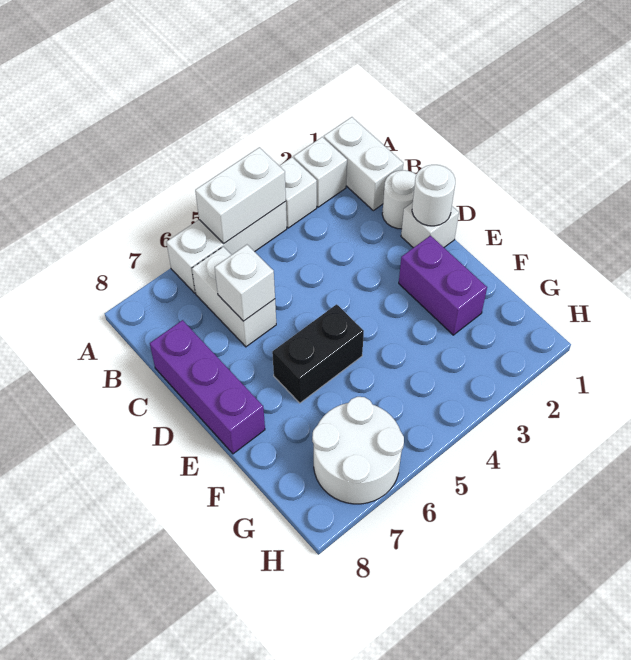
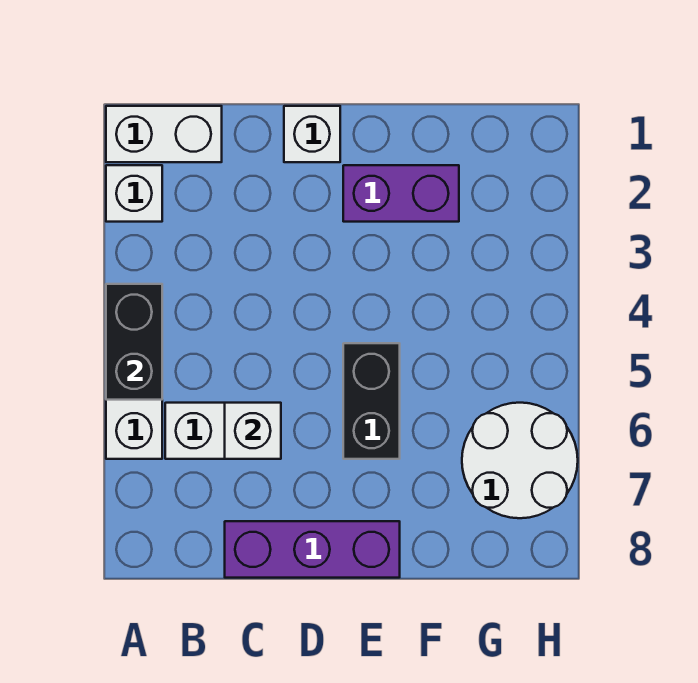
white 1x1 brick [280,157,317,228] -> none
white 1x2 brick [195,147,286,244] -> black 1x2 brick [106,284,162,400]
white 1x1 round brick [382,170,416,229] -> none
white 1x1 round brick [412,165,455,226] -> none

